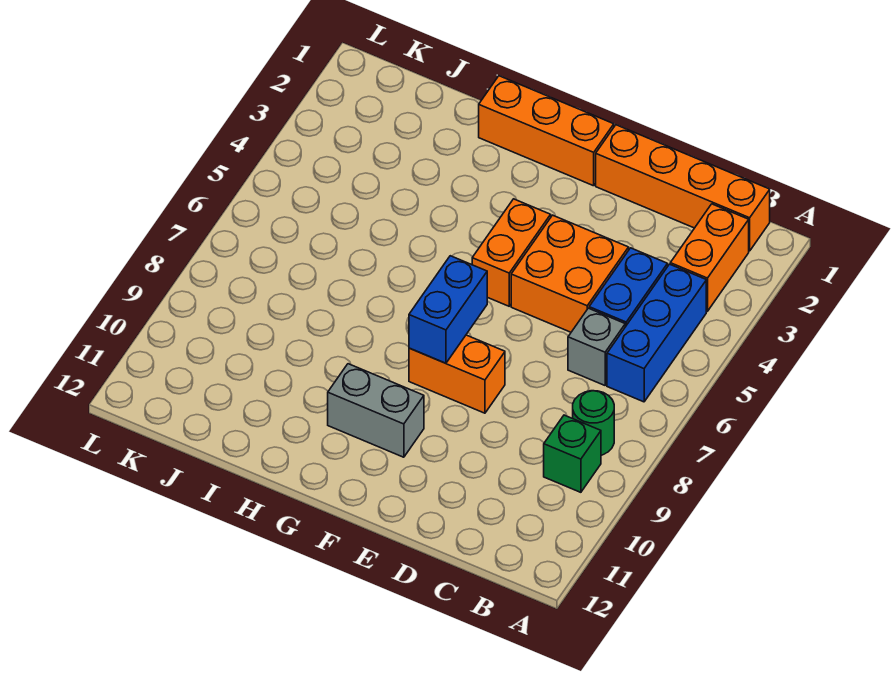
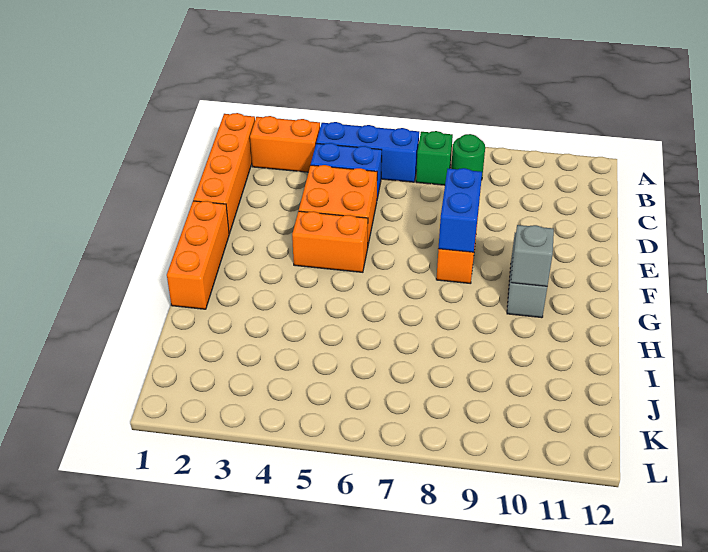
green 1x1 brick [544,415,601,492] -> green 1x1 brick moved to [416,131,453,185]
grey 1x1 brick [568,308,625,385] -> grey 1x1 brick moved to [511,225,554,286]
blue 1x2 brick [409,256,487,363] -> blue 1x2 brick turned to [439,168,482,252]

